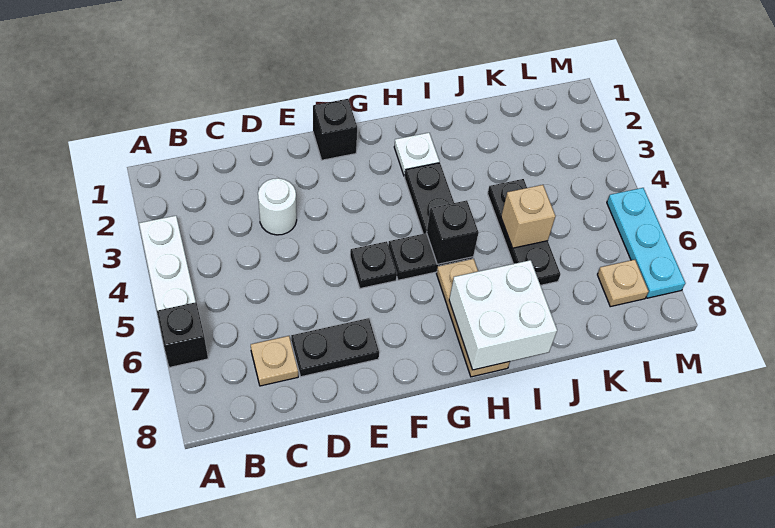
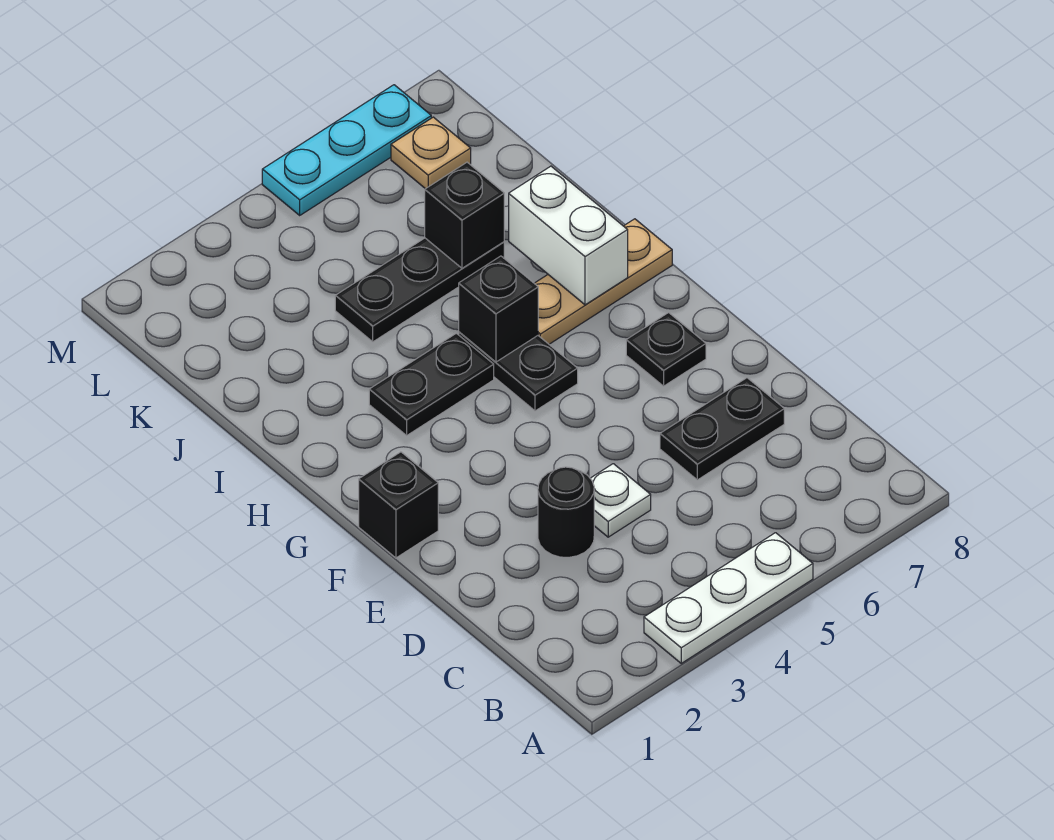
black 1x1 brick [157,302,208,368] -> black 1x1 brick moved to [425,162,504,268]
tan 1x1 plate [251,336,298,386] -> none
white 1x1 round brick [258,178,297,235] -> black 1x1 round brick [538,467,594,557]
black 1x2 plate [291,318,379,377] -> black 1x2 plate turned to [660,378,784,480]
black 1x1 plate [350,242,397,289] -> black 1x1 plate moved to [626,313,706,386]
white 1x1 plate [394,133,439,176] -> white 1x1 plate moved to [590,464,651,537]
white 2x2 brick [449,260,557,370] -> white 1x2 brick [509,166,628,305]
tan 1x1 brick [501,185,555,248] -> none

